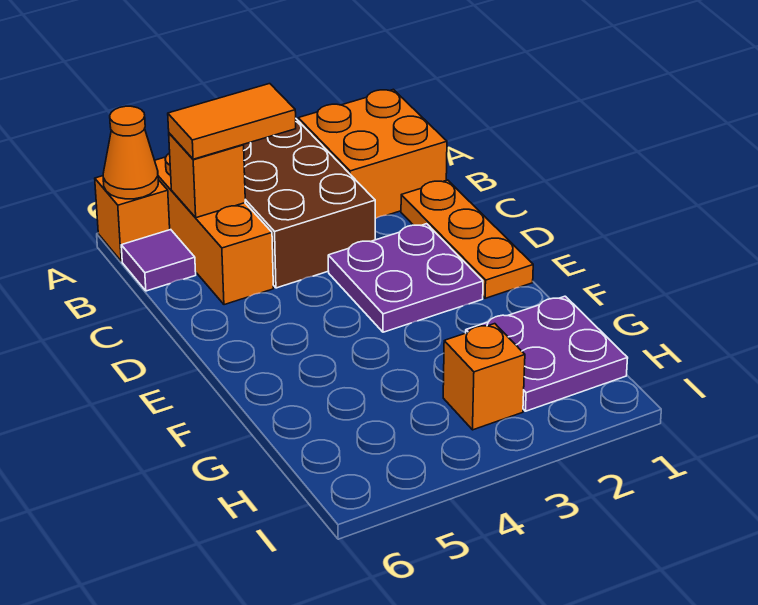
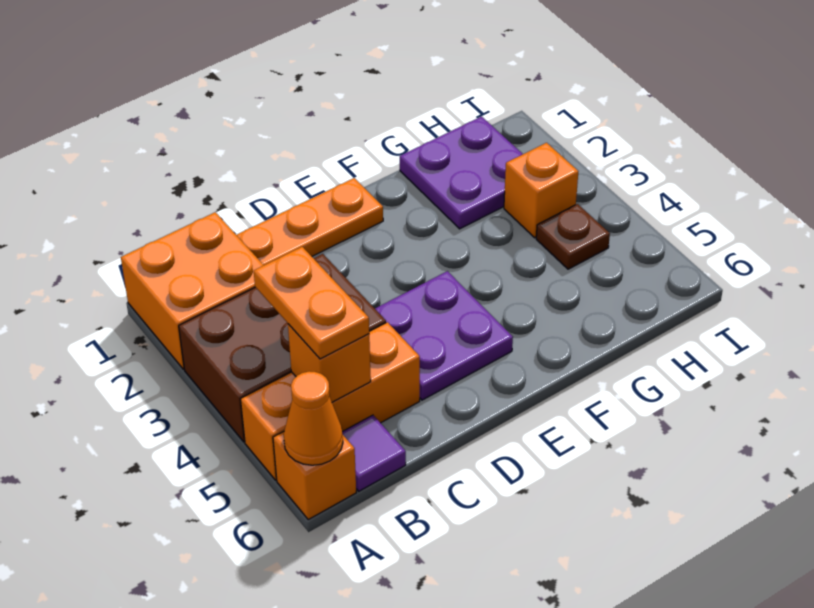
orange 1x2 tile [168,84,296,159] -> orange 1x2 plate [254,247,369,359]
purple 2x2 plate [328,224,483,332] -> purple 2x2 plate moved to [375,271,513,400]
none -> brown 1x1 plate [536,204,610,269]

